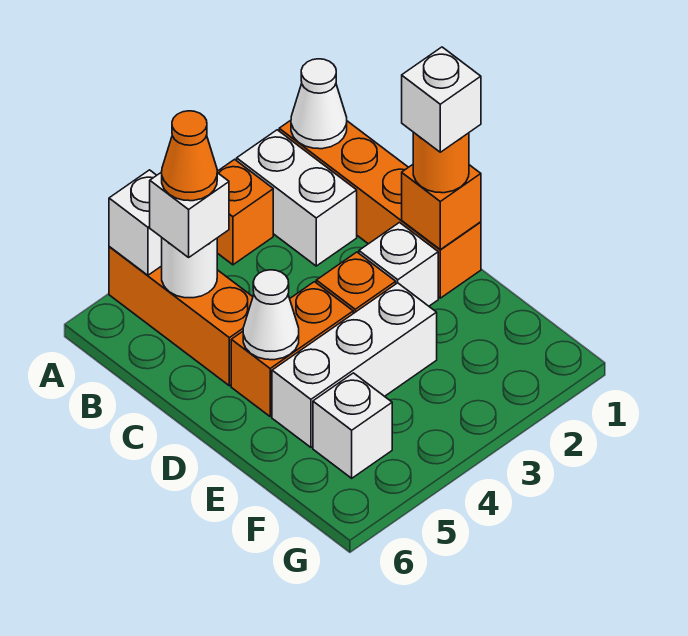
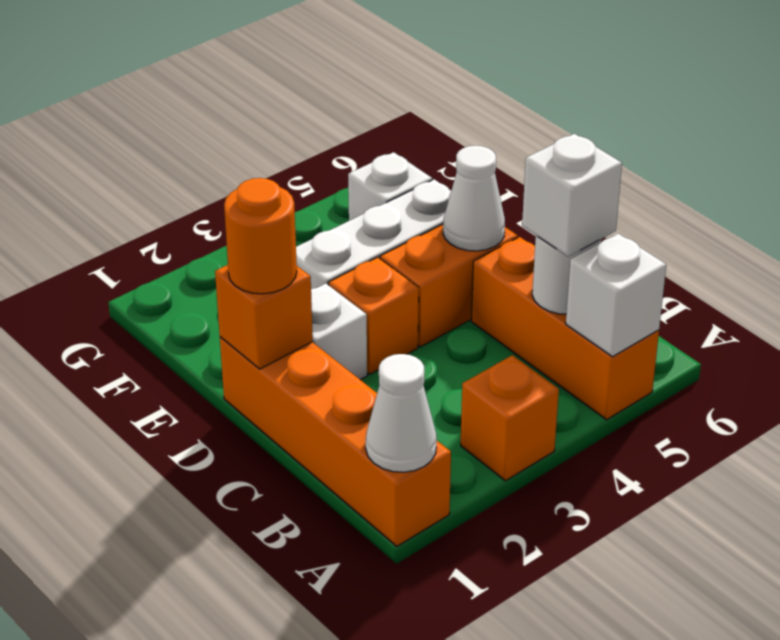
white 1x2 brick [237,130,357,266] -> none
orange 1x1 cone [162,111,217,201] -> none
white 1x1 brick [402,47,481,152] -> none

